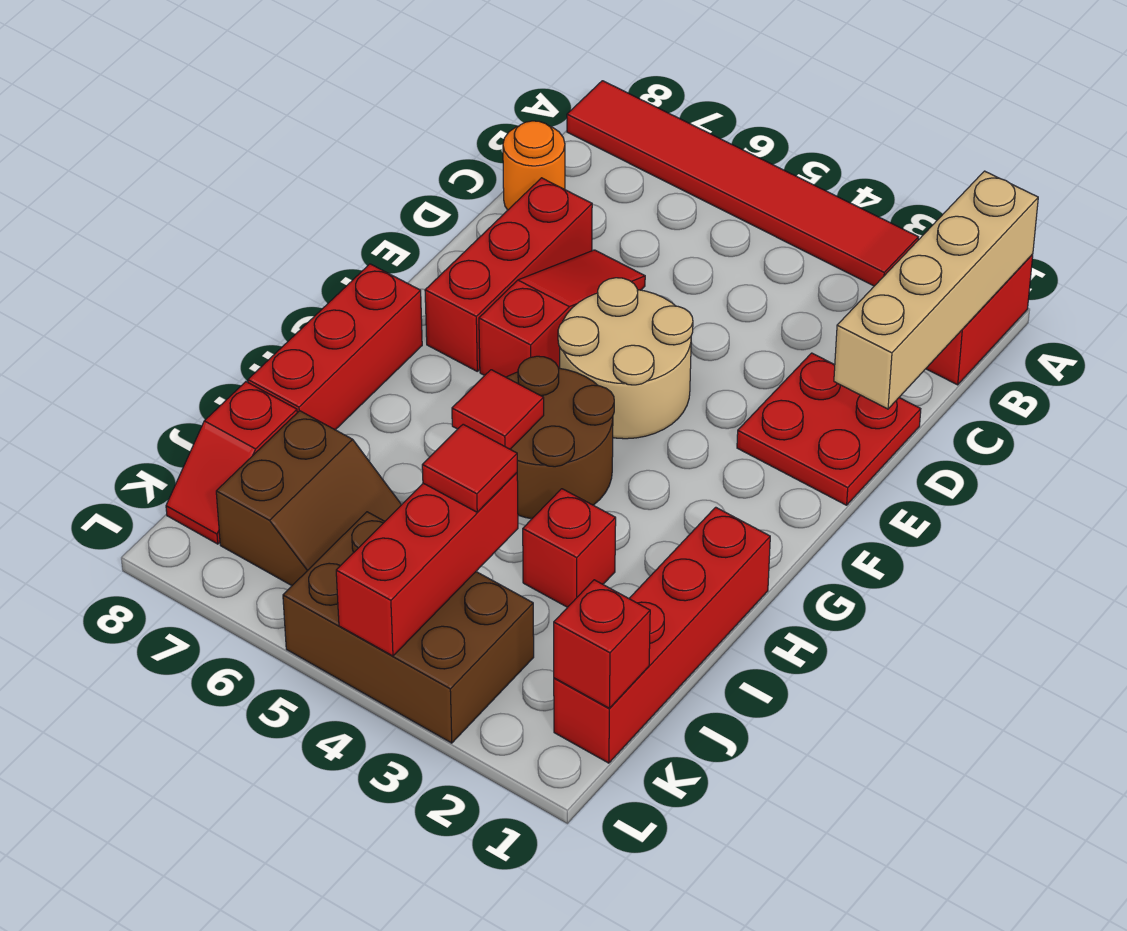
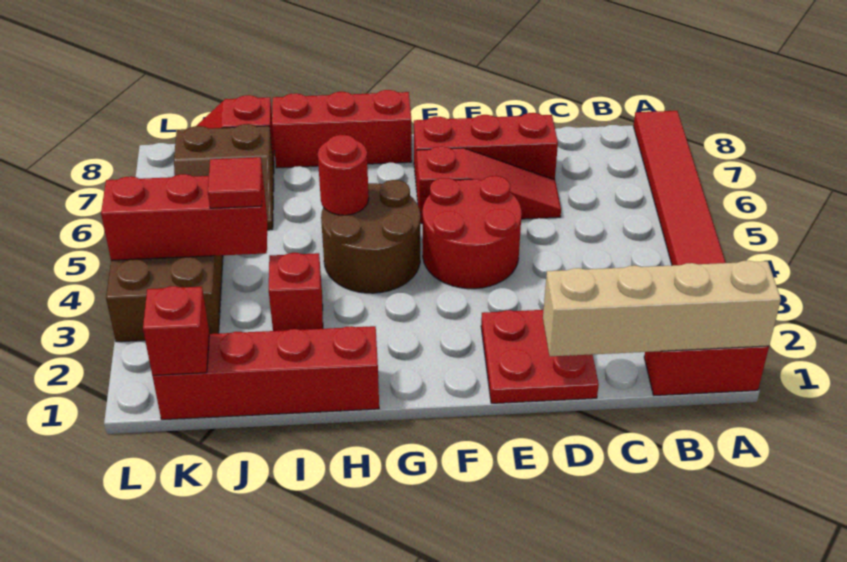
orange 1x1 round brick [503,121,565,210] -> none
tan 2x2 round brick [558,278,693,439] -> red 2x2 round brick [423,176,522,289]
red 1x1 tile [452,370,544,449] -> red 1x1 round brick [318,135,369,215]

